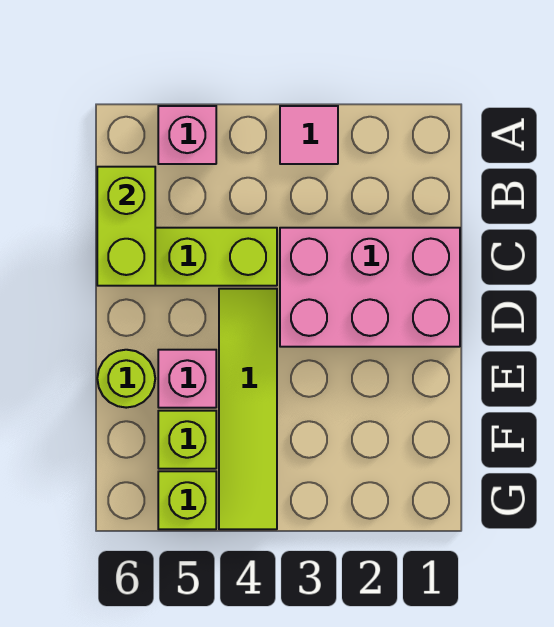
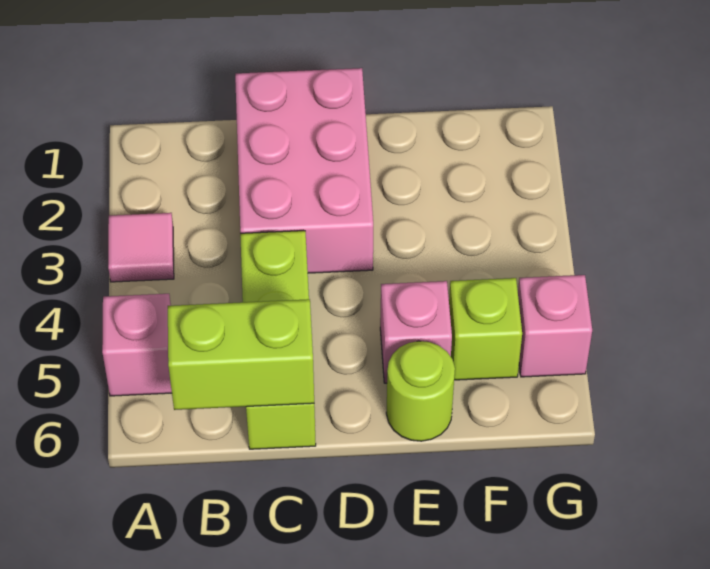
lime 1x4 tile [219,289,277,529] -> none
lime 1x1 brick [158,471,216,529] -> pink 1x1 brick [518,275,592,377]

